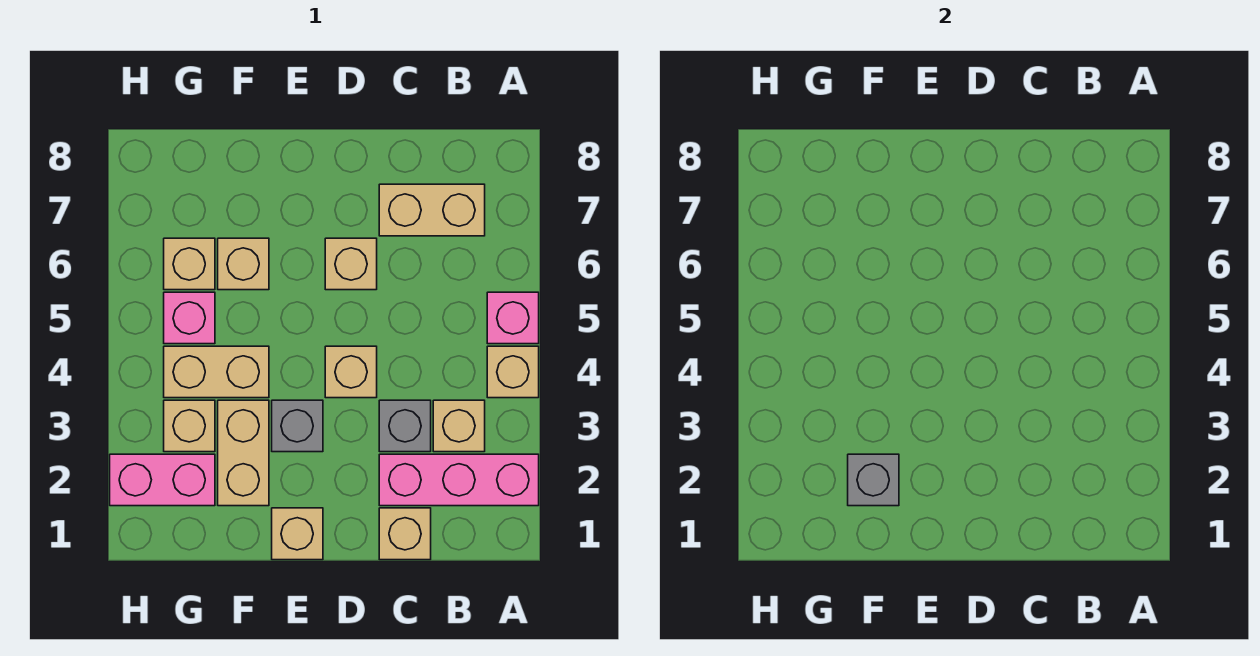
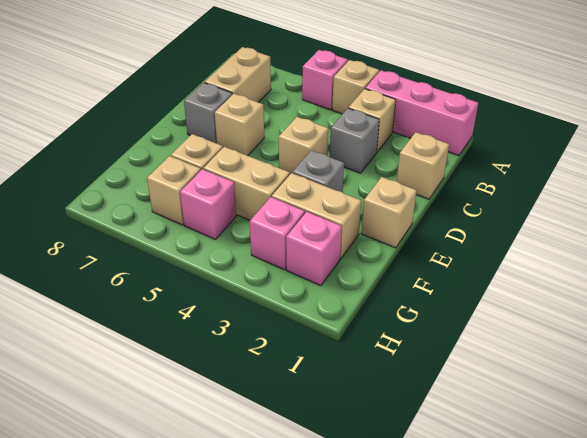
pink 1x3 brick [379,454,539,506] -> pink 1x3 brick turned to [365,70,478,155]
grey 1x1 brick [848,454,899,506] -> grey 1x1 brick moved to [184,83,232,144]
tan 1x2 brick [164,346,269,398] -> tan 1x2 brick turned to [203,147,290,220]
pink 1x2 brick [110,454,215,506] -> pink 1x1 brick [286,212,342,286]
tan 1x1 brick [164,400,215,452] -> pink 1x1 brick [250,197,305,270]

